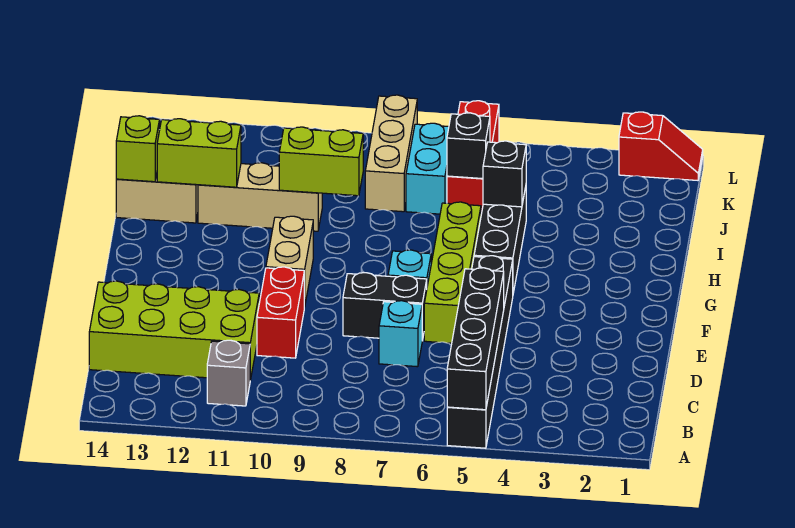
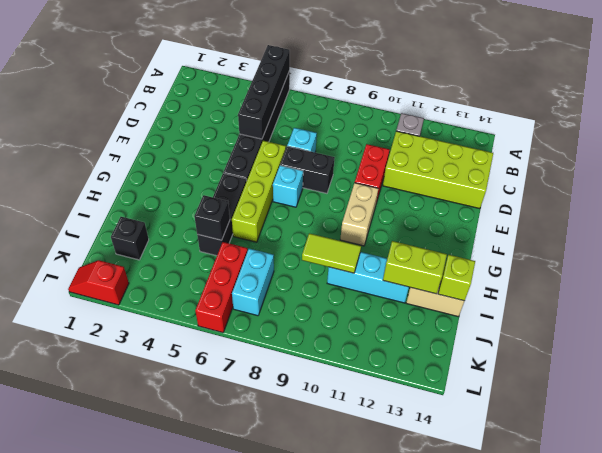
lime 1x2 brick [279,127,363,196] -> lime 1x2 tile [302,233,361,273]
tan 1x3 brick [198,163,322,231] -> cyan 1x3 brick [327,252,409,303]
black 1x1 brick [447,113,490,179] -> black 1x1 brick moved to [111,217,149,260]
tan 1x3 brick [365,95,417,212] -> none

